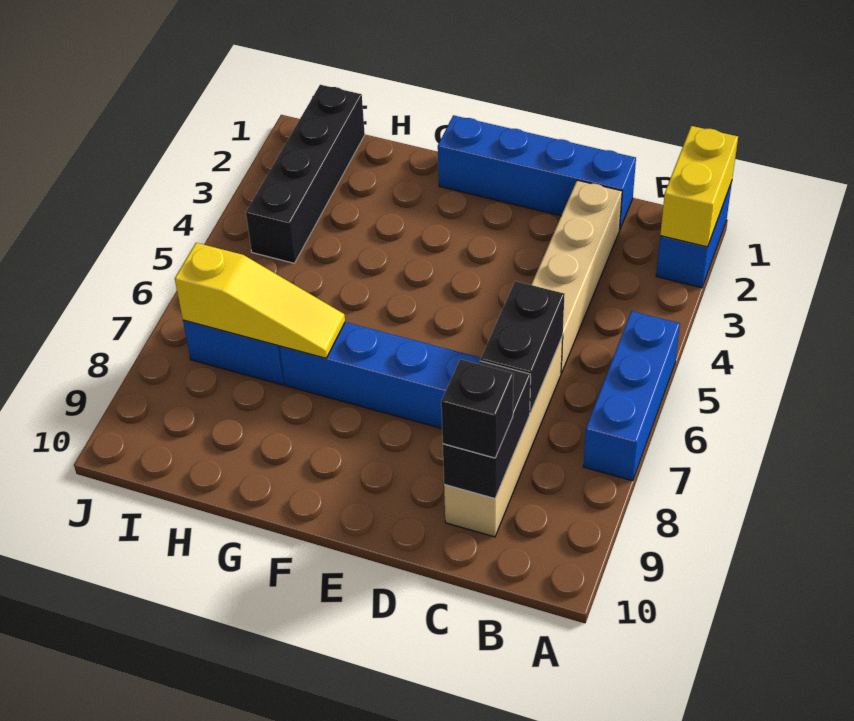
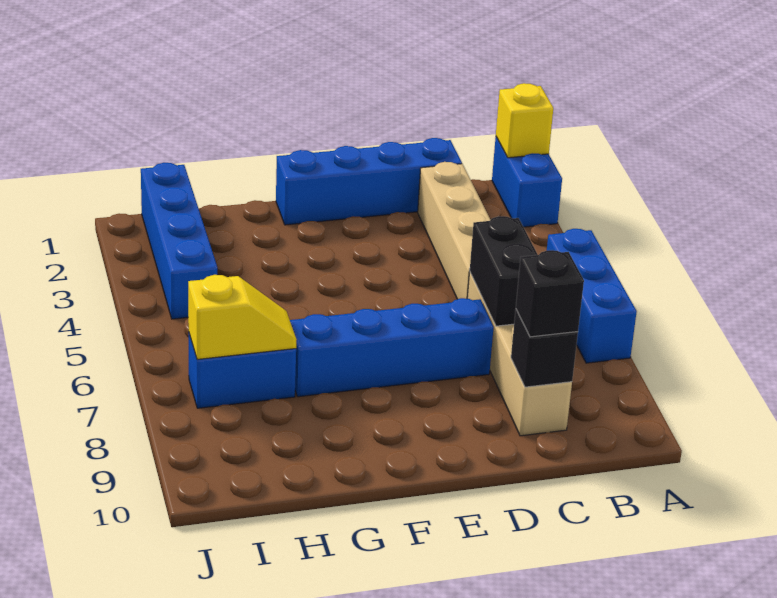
yellow 1x2 brick [660,126,738,247] -> yellow 1x1 brick [496,83,553,158]
black 1x2 brick [443,361,531,499] -> black 1x1 brick [511,310,578,387]
yellow 1x3 slope [175,243,345,358] -> yellow 1x2 slope [188,275,297,359]
black 1x4 brick [246,85,365,263] -> blue 1x4 brick [141,163,217,319]

